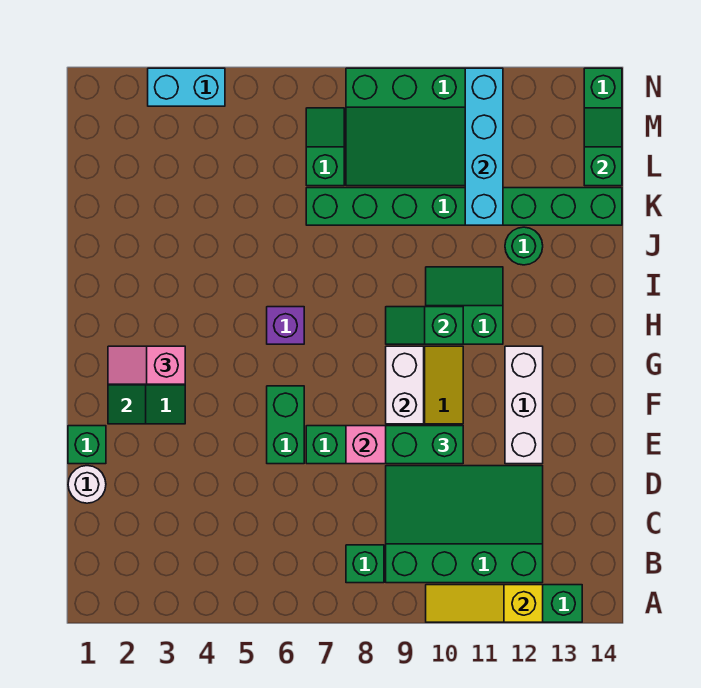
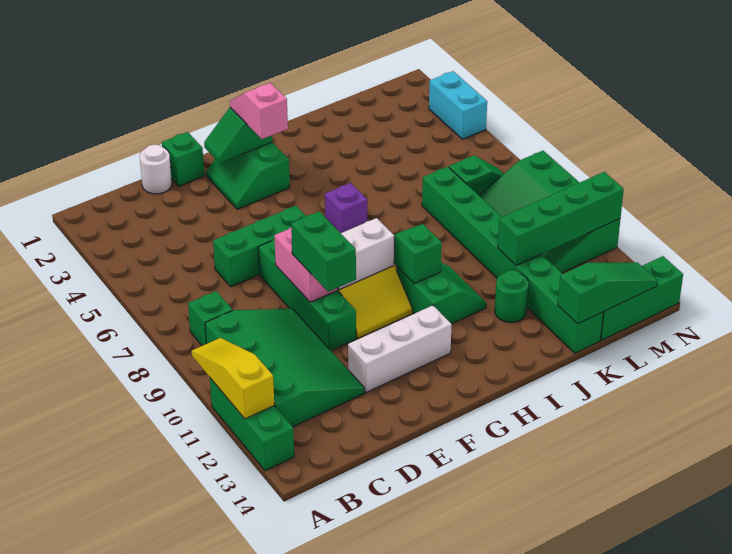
green 1x2 brick [267,386,304,464] -> green 1x3 brick [213,206,306,287]
cyan 1x4 brick [465,68,503,225] -> green 1x4 brick [498,172,624,265]
green 1x2 slope [584,108,622,186] -> green 1x3 slope [558,262,658,324]

